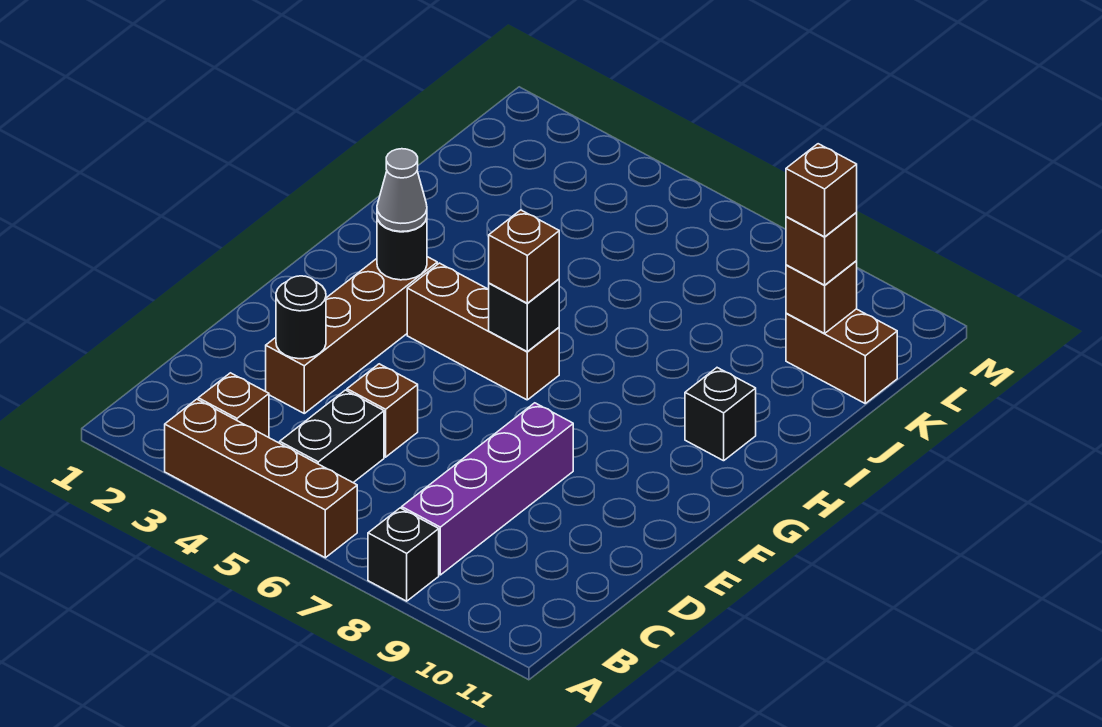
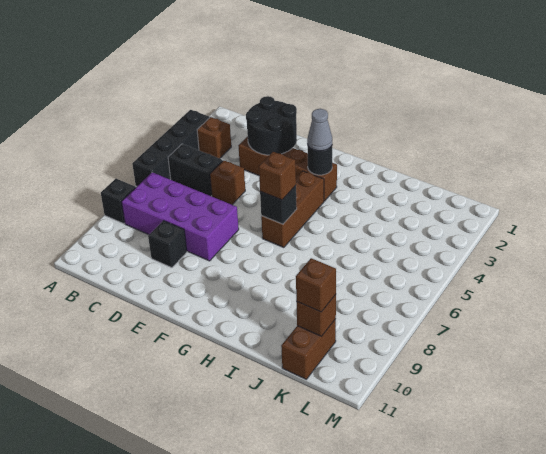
brown 1x4 brick [165,399,357,558] -> black 1x4 brick [132,110,210,186]
purple 1x4 brick [402,403,573,575] -> purple 2x4 brick [122,172,239,261]
black 1x1 round brick [276,276,326,359] -> black 2x2 round brick [246,96,297,155]
black 1x1 brick [685,368,756,461] -> black 1x1 brick moved to [148,221,187,268]
brown 1x1 brick [786,144,857,237] -> none

